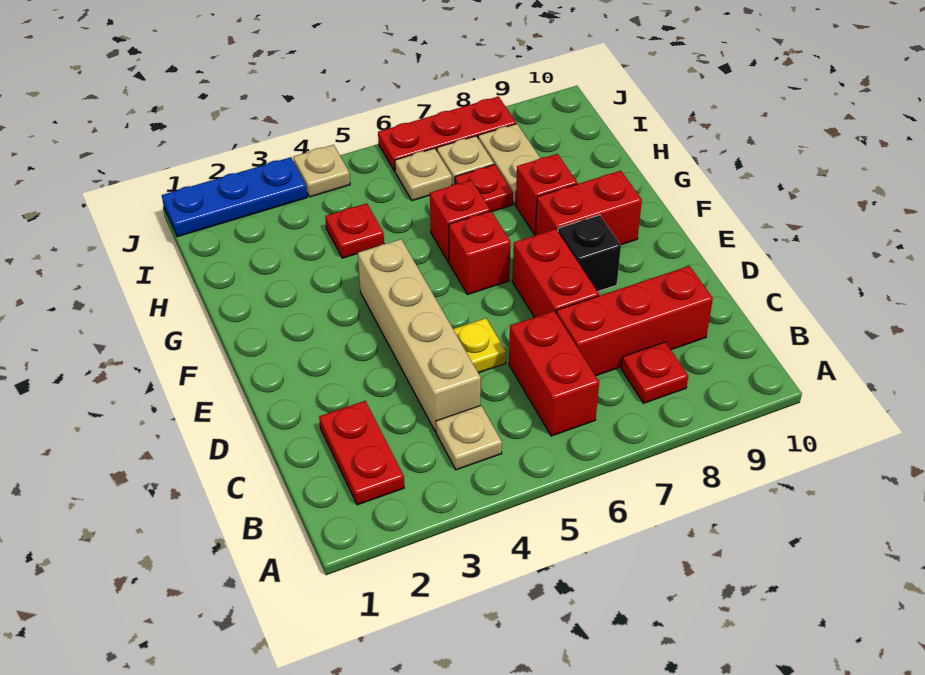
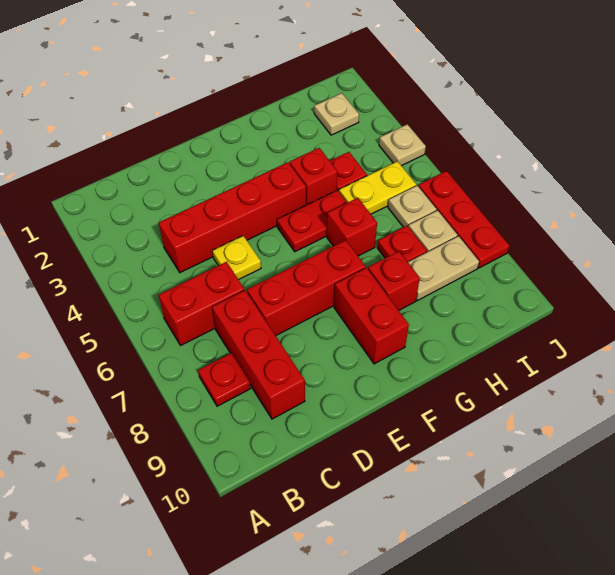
red 1x2 plate [319,401,404,505] -> red 1x2 plate moved to [277,190,347,252]
tan 1x1 plate [436,405,502,470] -> tan 1x1 plate moved to [314,93,359,135]
tan 1x4 brick [358,239,481,431] -> red 1x4 brick [159,162,306,273]
red 1x2 brick [512,229,599,317] -> red 1x3 brick [247,240,366,336]
black 1x1 brick [558,215,621,292] -> none
red 1x1 brick [449,211,511,295] -> red 1x1 brick moved to [290,148,337,205]
none -> yellow 1x2 plate [339,161,416,214]
blue 1x3 plate [162,157,307,237] -> none

